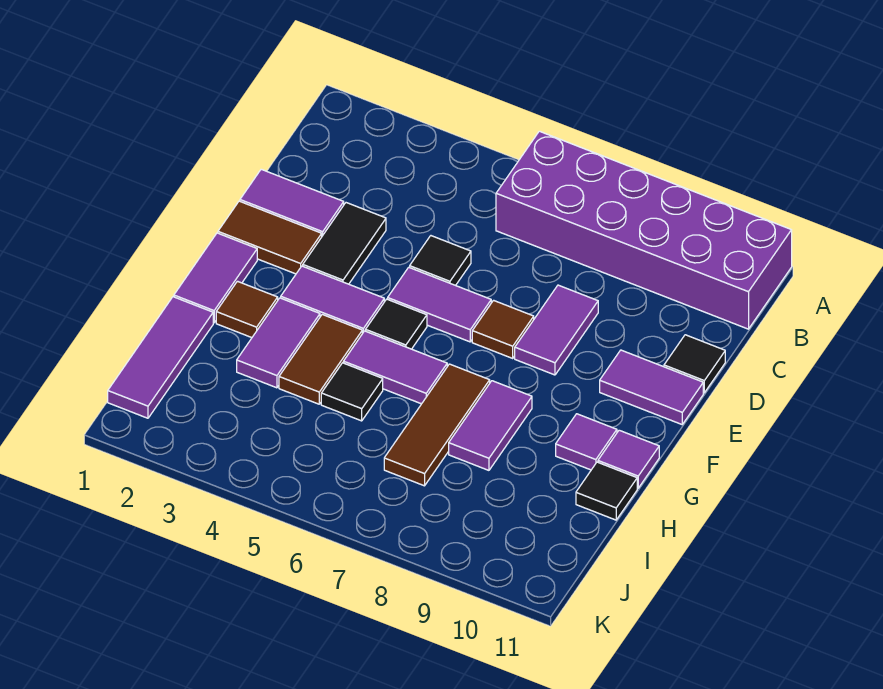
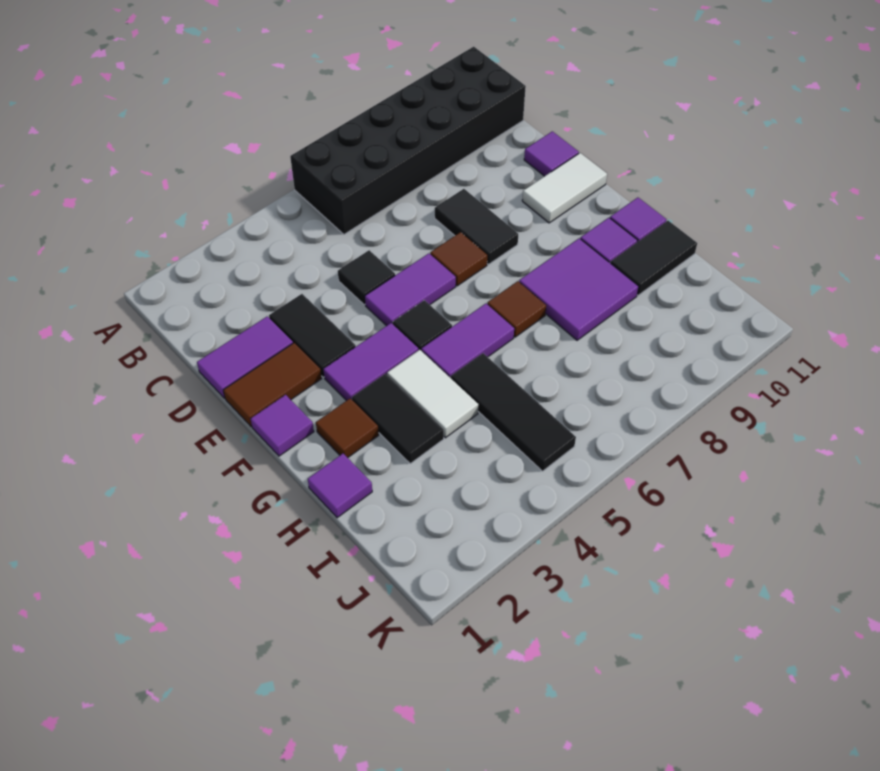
purple 2x6 brick [496,131,792,329] -> black 2x6 brick [290,47,526,234]
purple 1x2 tile [515,285,598,375] -> black 1x2 tile [435,189,518,264]
black 1x1 tile [664,335,725,393] -> purple 1x1 tile [524,131,579,176]
purple 1x2 tile [600,350,703,424] -> white 1x2 tile [522,153,607,223]
purple 1x2 tile [174,233,257,323] -> purple 1x1 tile [251,395,314,456]
purple 1x2 tile [237,298,320,388] -> black 1x2 tile [352,374,444,463]
brown 1x2 tile [279,315,362,404] -> white 1x2 tile [387,350,478,438]
brown 1x3 tile [384,364,490,486] -> brown 1x1 tile [487,281,546,337]
purple 1x2 tile [449,381,532,470] -> purple 2x2 tile [519,238,639,340]
purple 1x3 tile [108,297,213,418] -> purple 1x1 tile [308,454,372,518]
black 1x1 tile [321,363,383,421] -> black 1x3 tile [451,353,576,471]
black 1x1 tile [576,462,637,520] -> black 1x2 tile [611,221,697,295]

